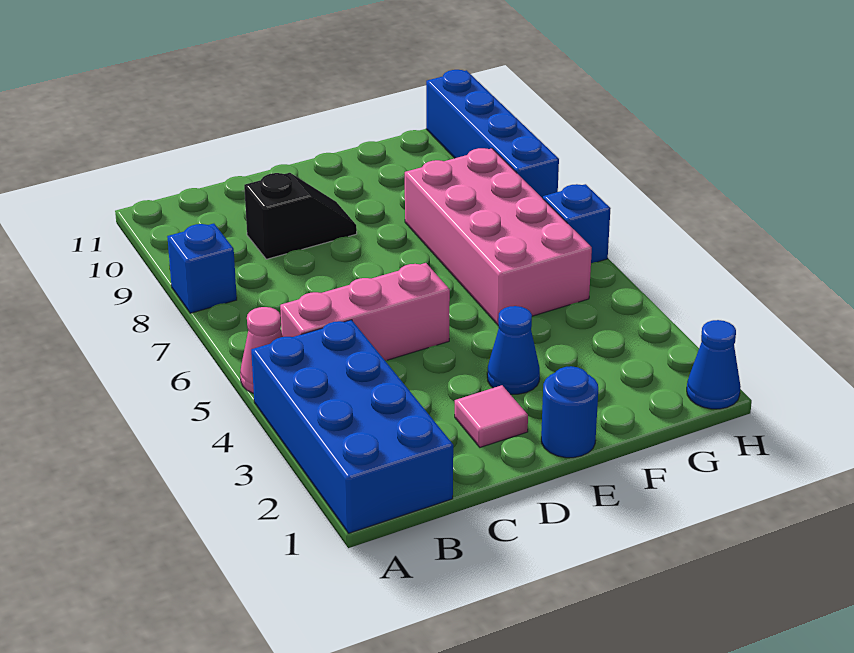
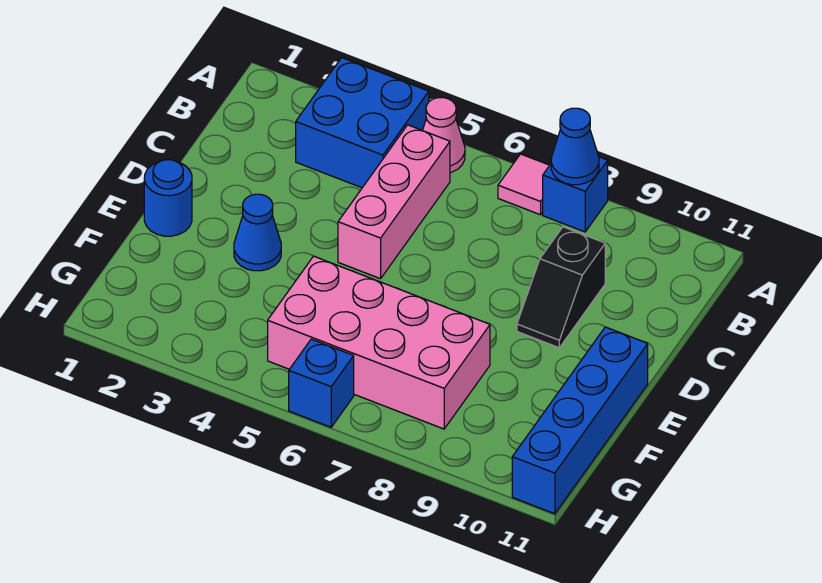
blue 2x4 brick [251,320,453,533] -> blue 2x2 brick [296,58,429,188]
pink 1x1 tile [455,385,528,447] -> pink 1x1 tile moved to [498,154,550,215]
blue 1x1 cone [687,320,741,409] -> blue 1x1 cone moved to [551,108,599,185]
blue 1x4 brick [426,70,559,198] -> blue 1x4 brick turned to [512,327,648,514]

